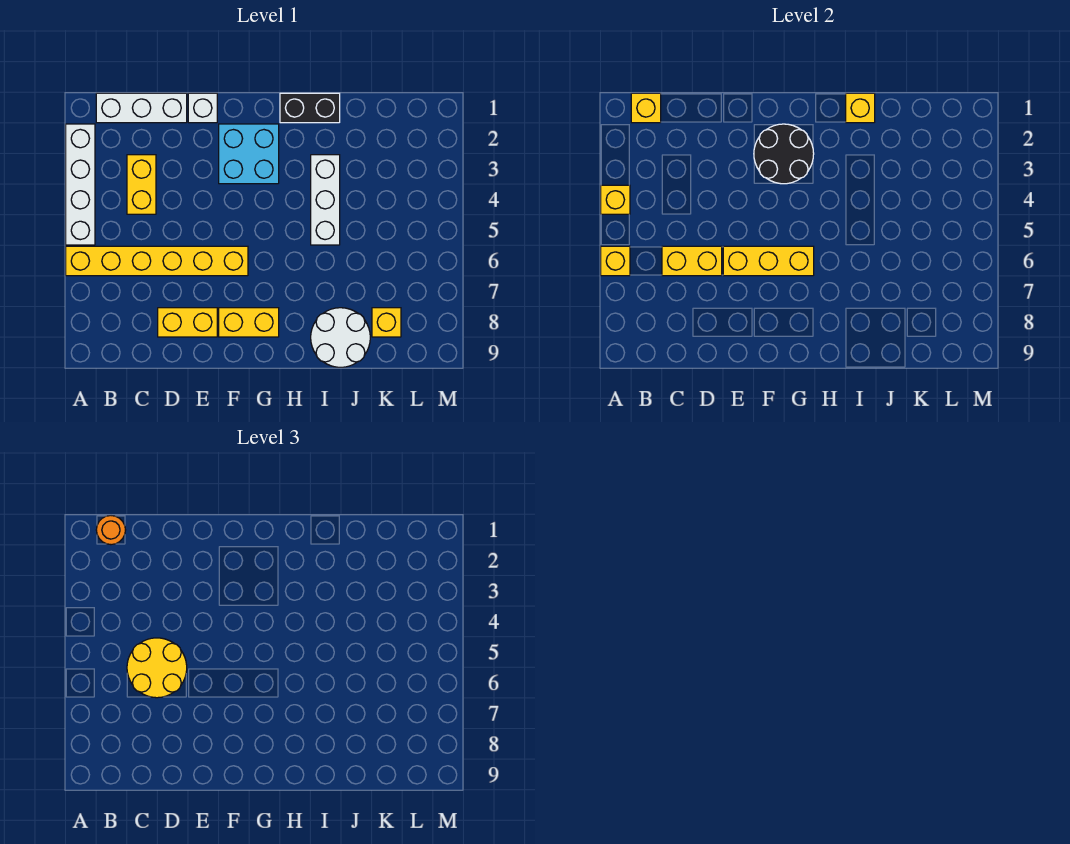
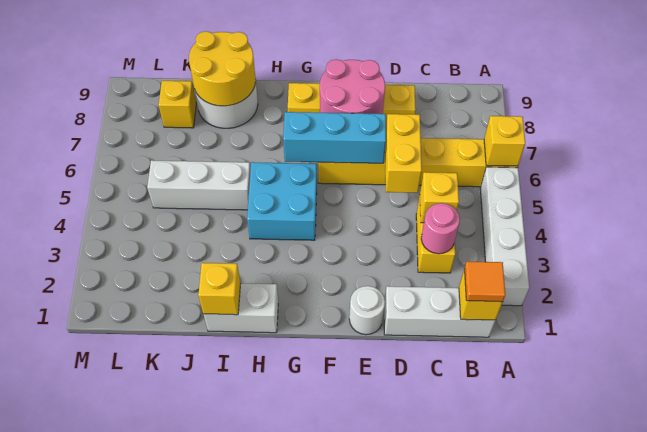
yellow 1x1 brick [601,185,630,214] -> yellow 1x1 brick moved to [420,172,459,223]
orange 1x1 round brick [96,516,125,545] -> orange 1x1 tile [465,261,505,302]
none -> pink 1x1 round brick [421,203,460,254]
yellow 2x2 round brick [127,638,187,698] -> yellow 2x2 round brick moved to [189,31,256,106]
yellow 1x2 brick [662,246,722,276] -> yellow 1x2 brick turned to [385,114,422,193]
white 1x1 brick [188,93,217,123] -> white 1x1 round brick [349,286,385,335]
yellow 1x3 brick [723,246,814,276] -> cyan 1x3 brick [283,112,386,163]
none -> pink 2x2 round brick [320,59,385,114]
cyan 2x2 brick [219,124,279,184] -> cyan 2x2 brick moved to [247,162,317,240]
black 2x2 round brick [754,124,814,184] -> none
black 1x2 brick [280,93,340,123] -> white 1x2 brick [204,283,278,333]
white 1x3 brick [311,155,340,245] -> white 1x3 brick turned to [147,160,251,210]

